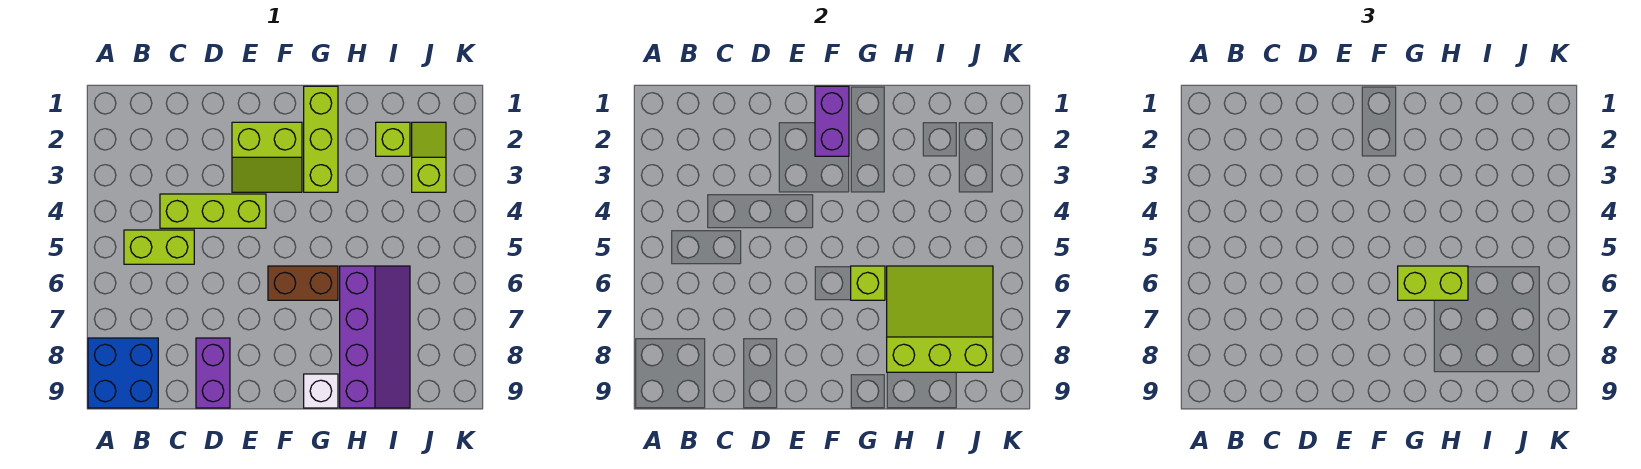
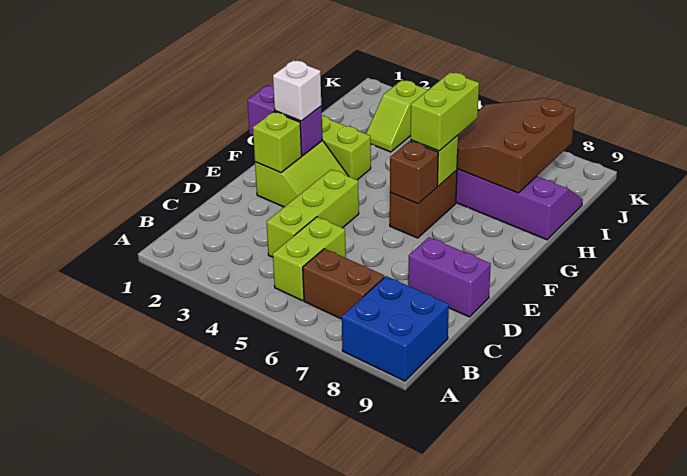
none -> brown 1x2 brick [303,249,384,319]
none -> brown 1x1 brick [390,141,438,204]
white 1x1 brick [304,374,338,408] -> white 1x1 brick moved to [273,60,321,121]
lime 3x3 slope [887,266,993,372] -> brown 3x3 slope [457,98,575,193]
lime 1x1 brick [376,122,410,156] -> lime 1x1 brick moved to [253,112,302,173]
lime 1x2 slope [412,122,446,192] -> lime 1x2 slope turned to [366,80,427,152]

